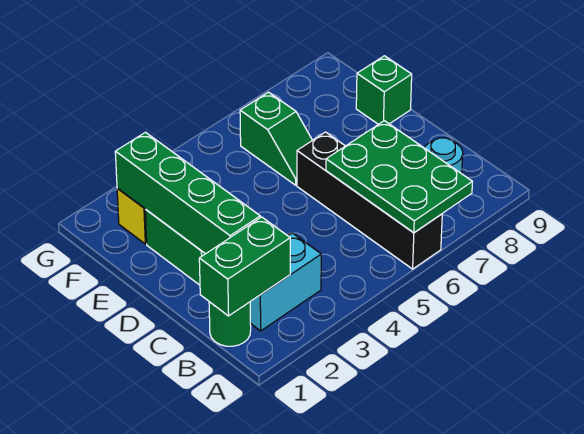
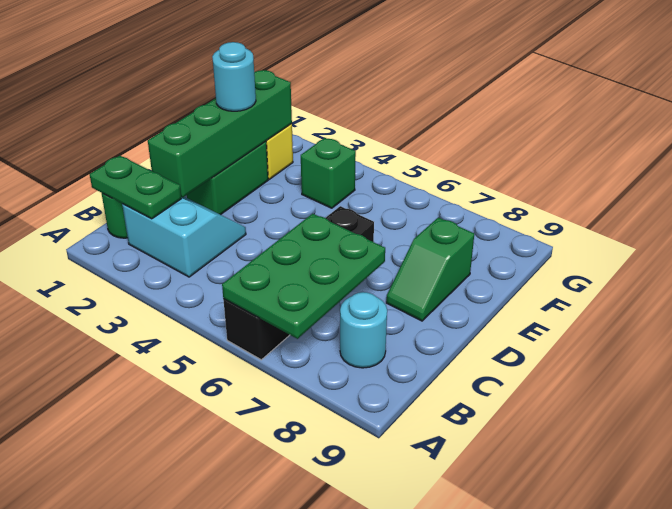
green 1x2 brick [199,217,290,316] -> green 1x2 plate [90,156,181,219]
none -> cyan 1x1 round brick [212,42,256,111]
green 1x2 slope [240,92,312,185] -> green 1x2 slope moved to [386,217,474,321]
green 1x1 brick [356,56,412,124] -> green 1x1 brick moved to [301,138,356,208]

